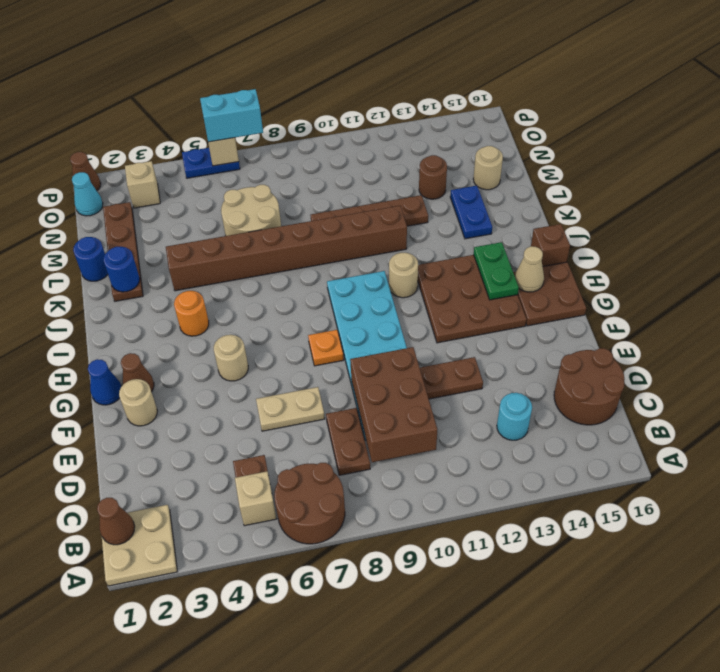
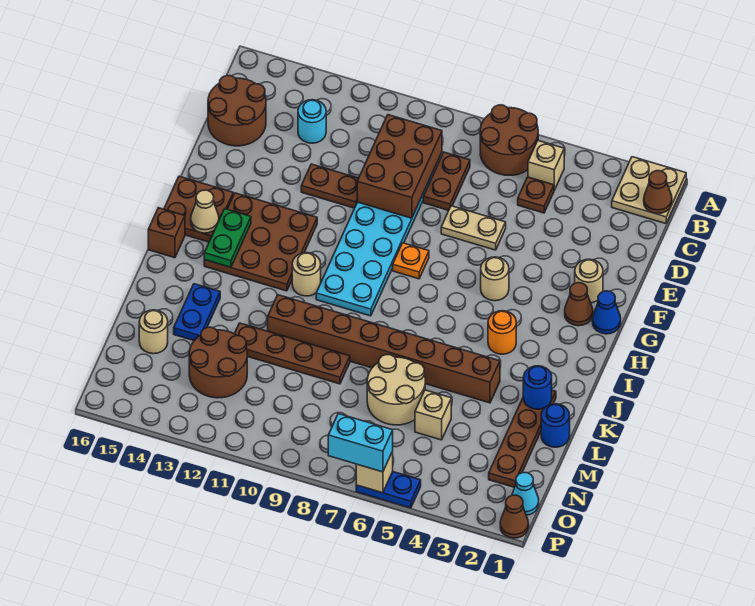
brown 1x1 round brick [419,155,447,199] -> brown 2x2 round brick [189,327,247,398]
tan 1x1 brick [125,161,160,208] -> tan 1x1 brick moved to [415,390,451,440]

